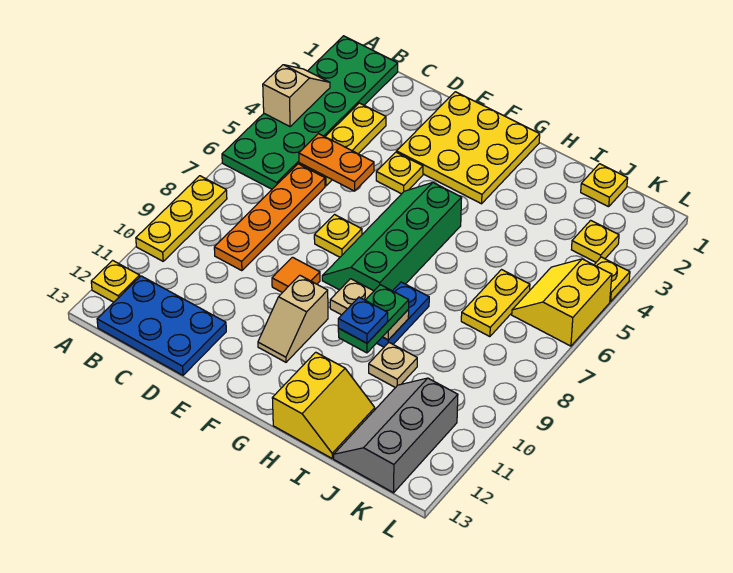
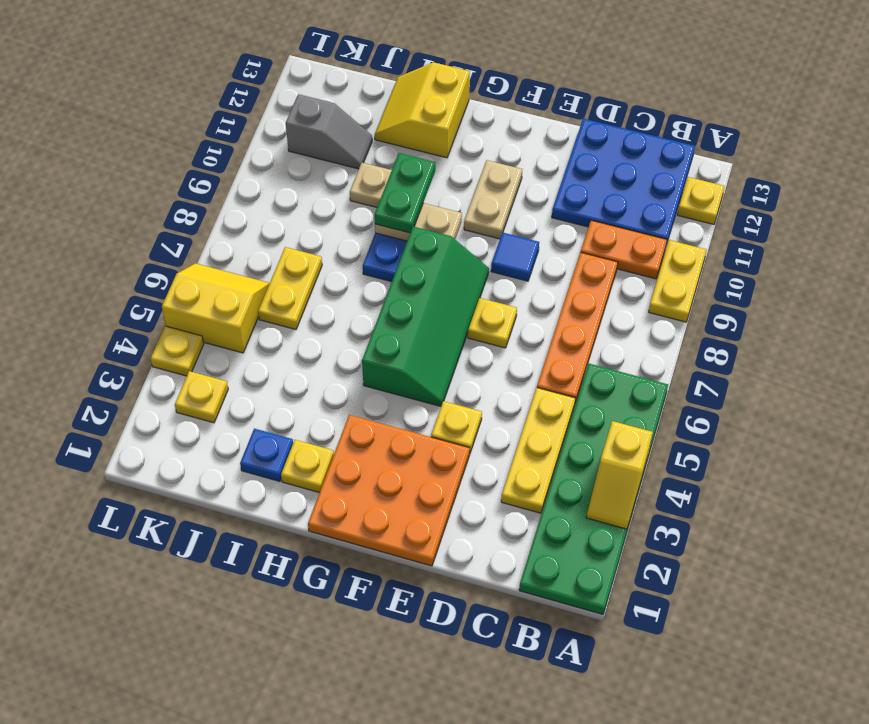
tan 1x2 slope [263,65,330,126] -> yellow 1x2 slope [586,421,653,529]
yellow 1x3 plate [136,176,227,261] -> yellow 1x2 plate [649,240,706,322]
blue 2x3 plate [97,276,226,375] -> blue 3x3 plate [552,119,695,242]
orange 1x2 plate [299,134,374,191] -> orange 1x2 plate moved to [581,220,667,279]
yellow 3x3 plate [397,92,540,204] -> orange 3x3 plate [308,415,470,566]
orange 1x1 tile [272,257,320,293] -> blue 1x1 tile [491,233,539,281]
tan 1x2 slope [258,275,328,362] -> tan 1x2 plate [464,160,522,239]
blue 1x1 plate [338,297,388,343] -> blue 1x1 plate moved to [240,429,293,481]
yellow 1x1 plate [581,164,628,207] -> yellow 1x1 plate moved to [281,440,334,493]
grey 2x3 slope [334,378,458,493] -> grey 1x2 slope [286,94,372,169]
yellow 2x2 slope [512,259,612,346] -> yellow 2x2 slope turned to [162,263,270,353]

